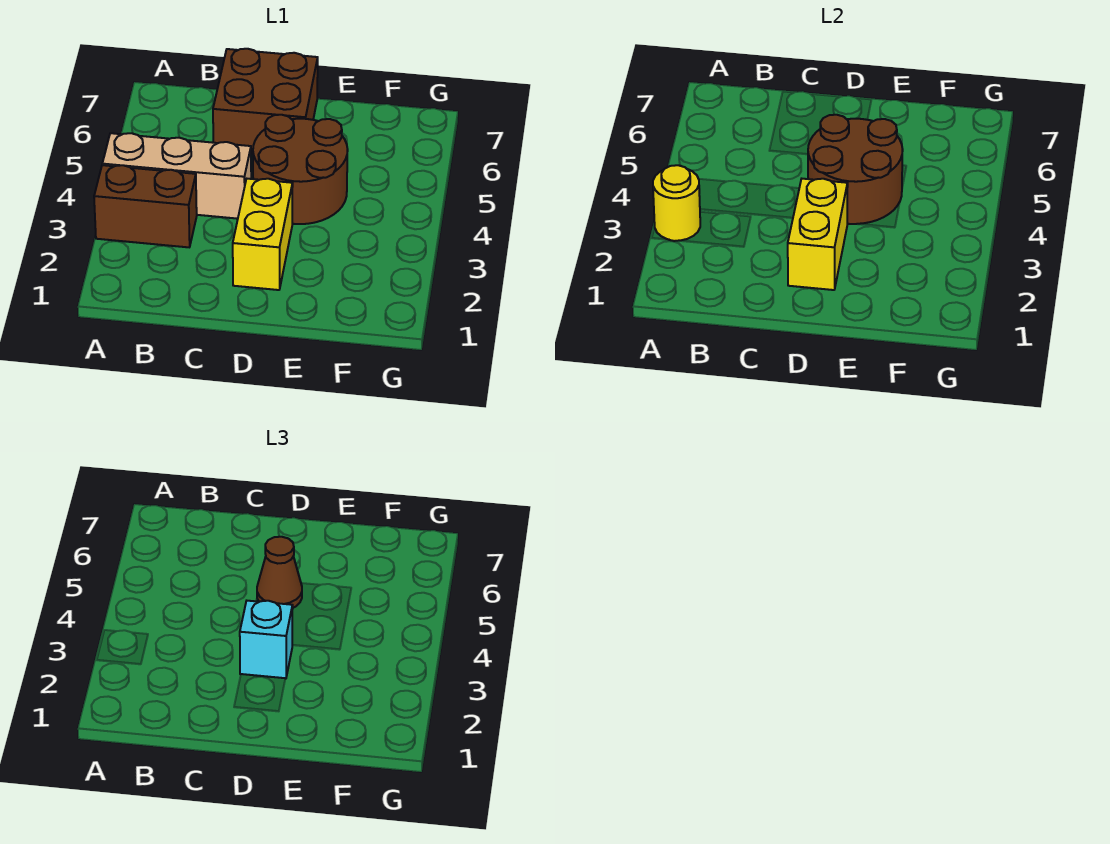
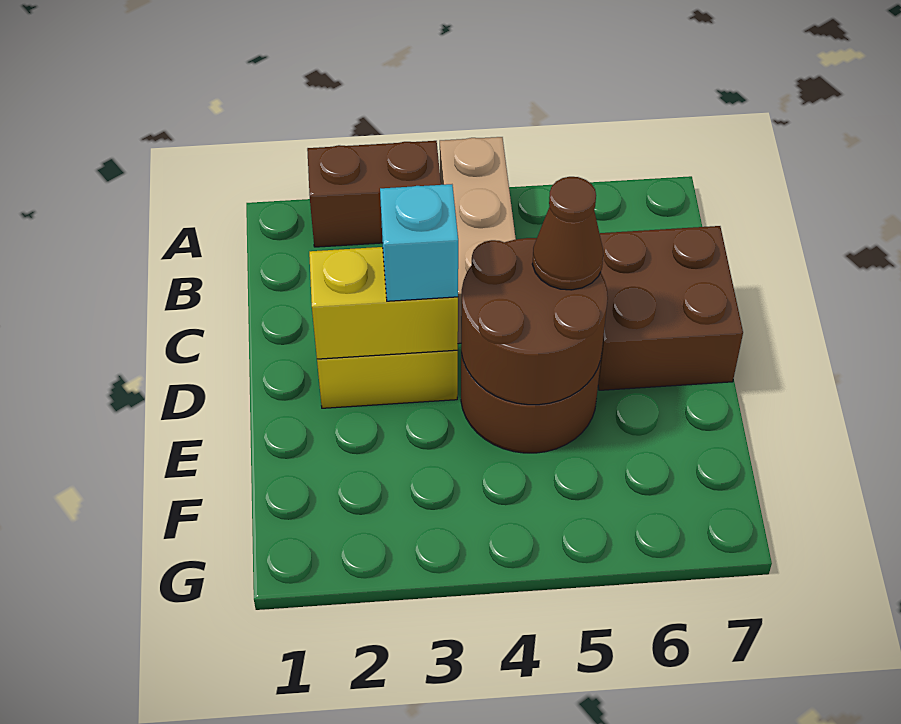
brown 1x2 brick [94,165,197,247] -> brown 1x2 brick turned to [307,141,441,247]
yellow 1x1 round brick [653,165,700,241] -> none

